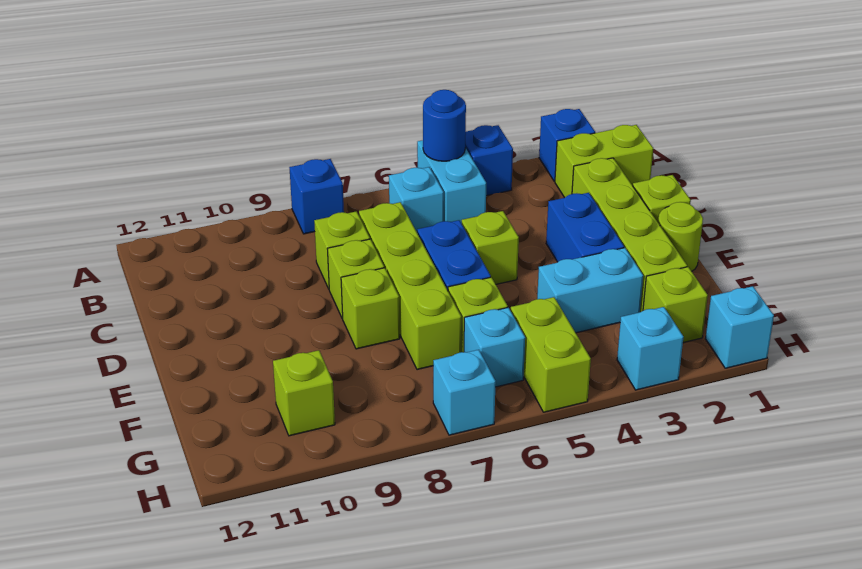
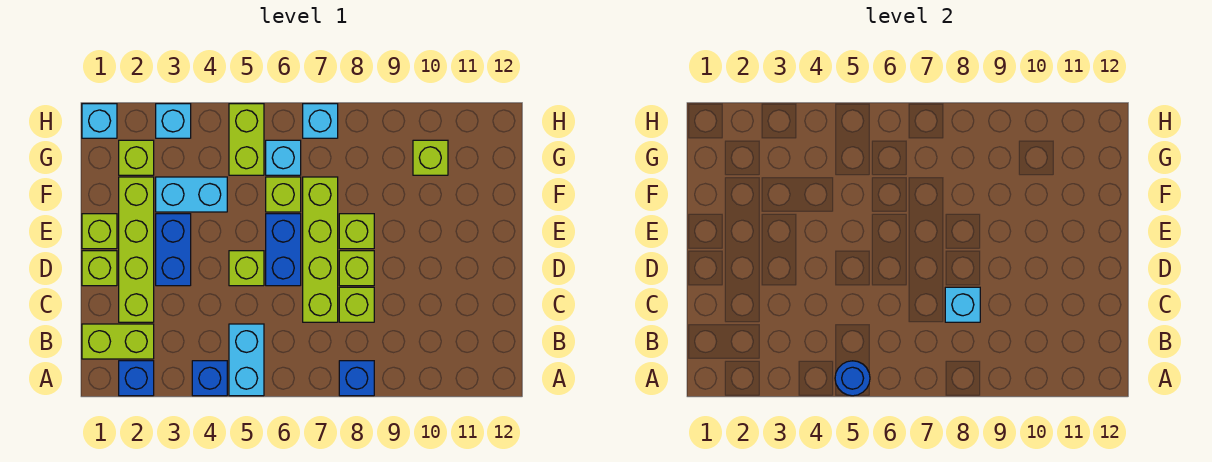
cyan 1x1 brick [389,167,444,232] -> cyan 1x1 brick moved to [945,287,980,322]
lime 1x1 round brick [658,202,703,271] -> lime 1x1 brick [82,214,117,249]

